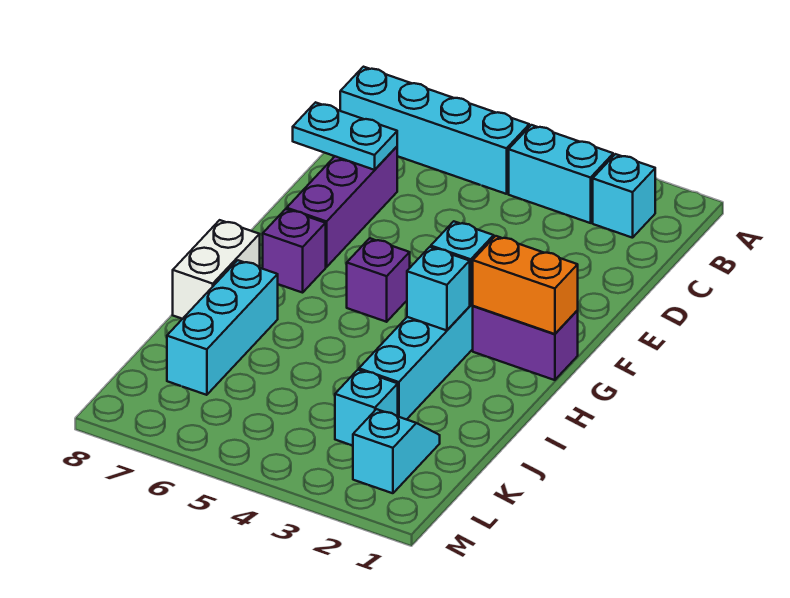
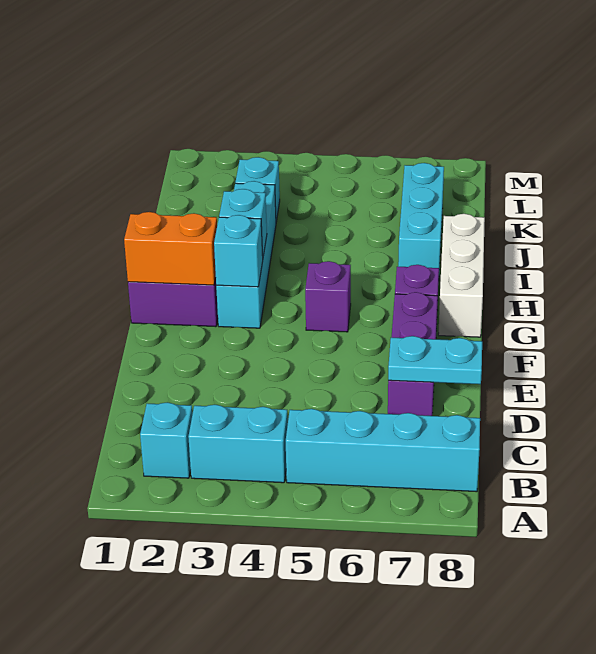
white 1x2 brick [173,220,260,319] -> white 1x3 brick [438,214,485,337]
cyan 1x2 slope [353,409,440,493] -> none

